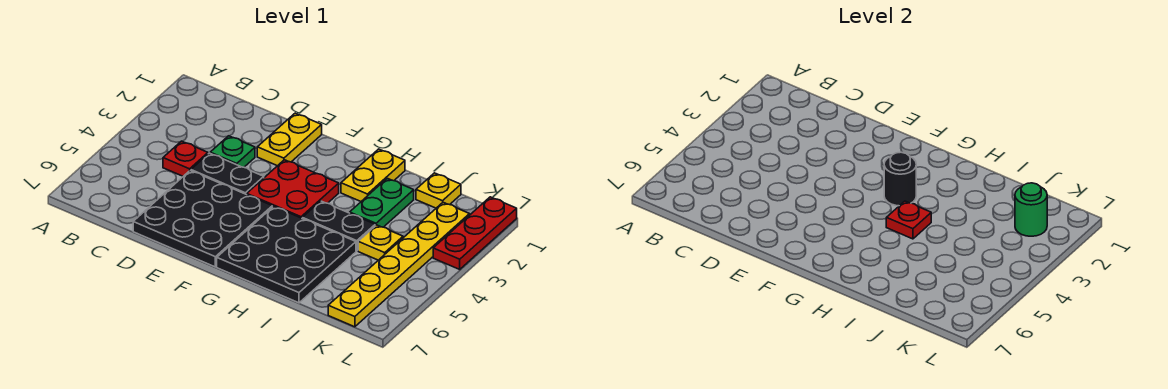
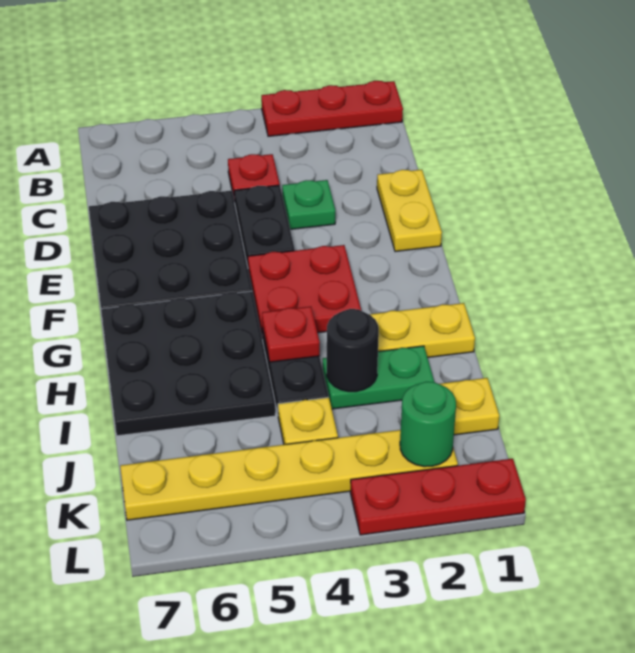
none -> red 1x3 plate [261,81,403,136]
yellow 1x2 plate [257,113,322,166] -> yellow 1x2 plate turned to [377,170,442,252]
black 1x1 round brick [884,152,916,206] -> black 1x1 round brick moved to [327,309,379,392]

